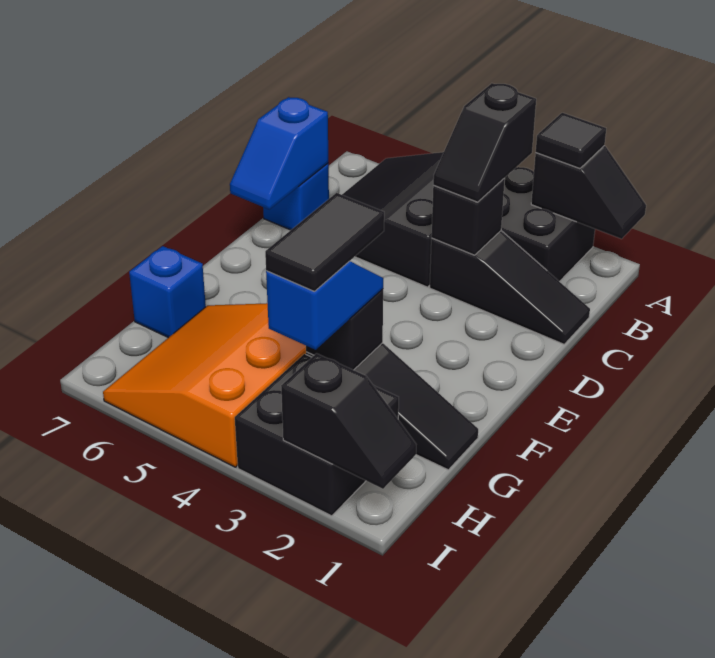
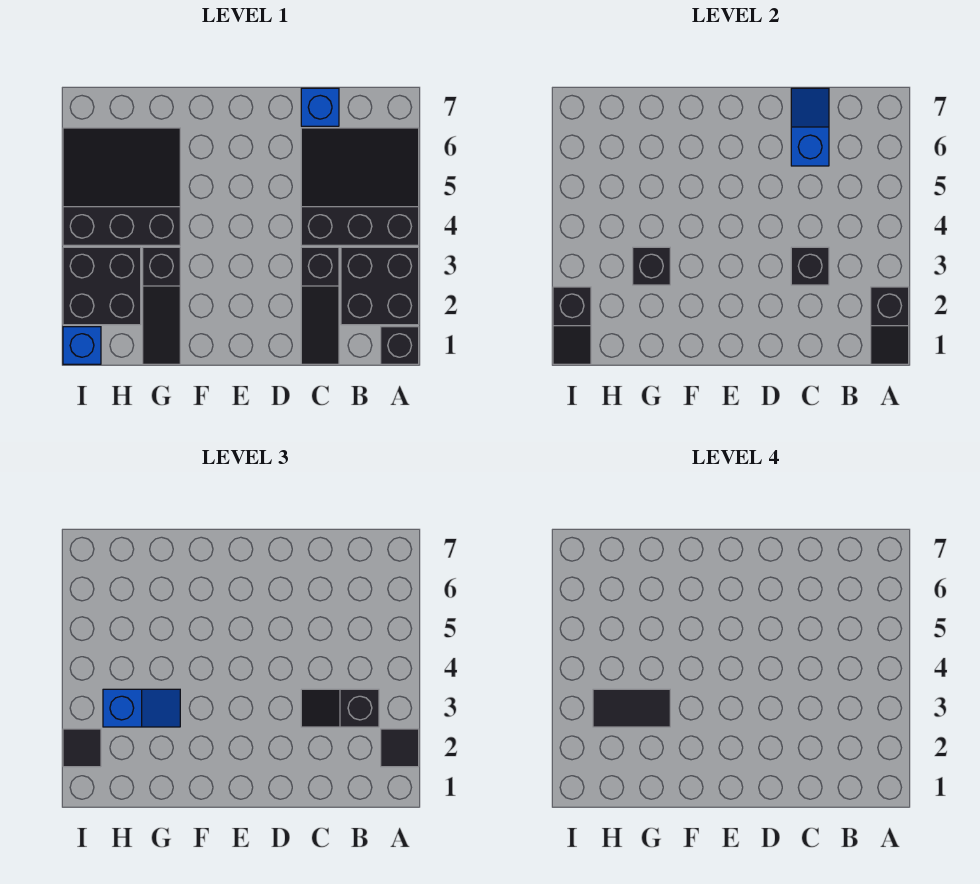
none -> black 1x1 brick [381,327,419,364]
blue 1x2 slope [230,97,328,209] -> blue 1x2 slope turned to [791,88,829,166]
orange 3x3 slope [103,303,306,467] -> black 3x3 slope [63,128,180,245]
blue 1x1 brick [129,246,206,338] -> blue 1x1 brick moved to [63,327,101,364]
none -> black 1x1 tile [63,729,101,767]

